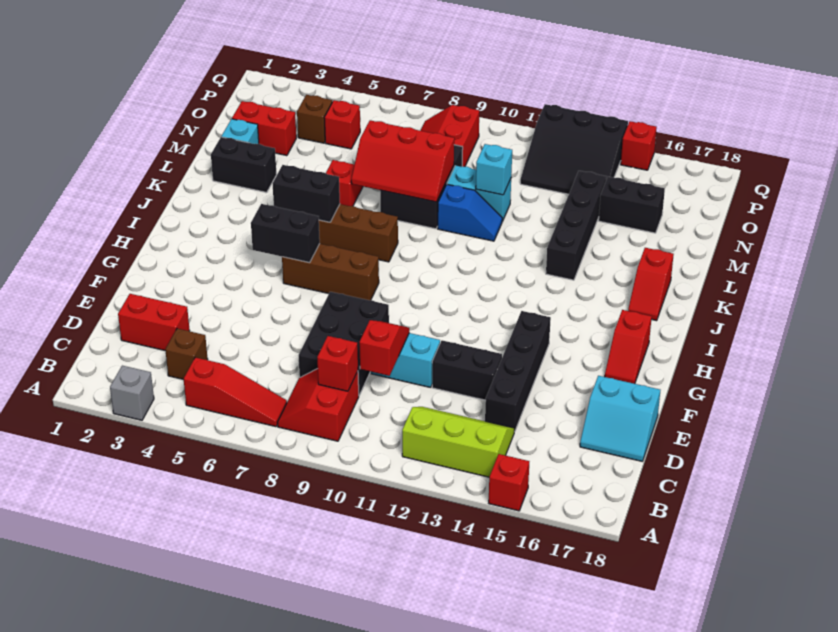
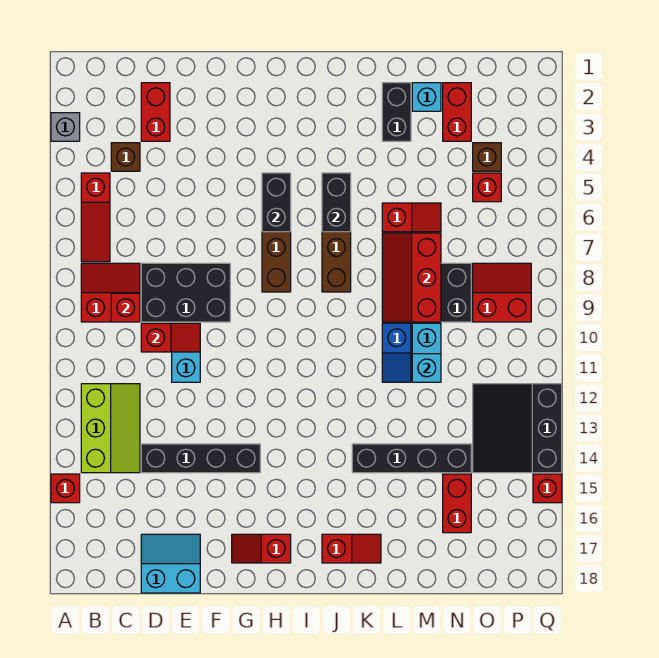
cyan 2x2 slope [580,376,660,461] -> cyan 2x2 slope turned to [141,534,200,593]
black 1x2 brick [432,340,502,400] -> none
red 1x2 slope [628,248,674,321] -> red 1x2 slope turned to [322,534,381,563]
black 1x2 brick [599,177,665,233] -> red 1x2 brick [443,474,471,533]

